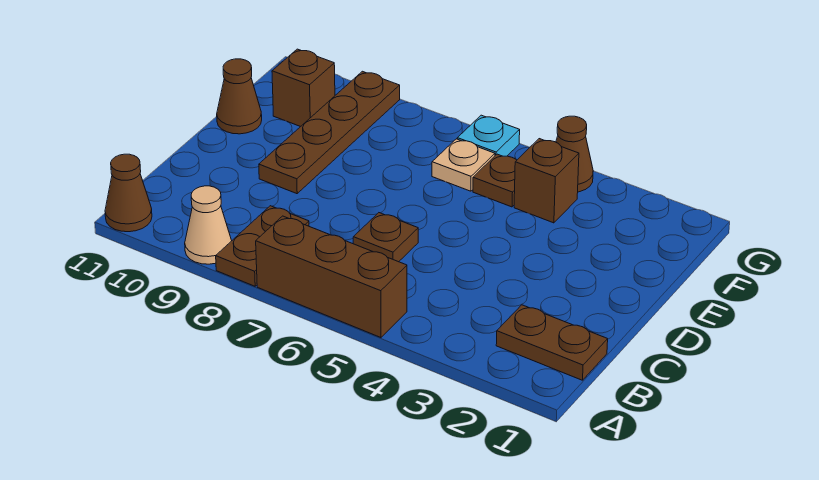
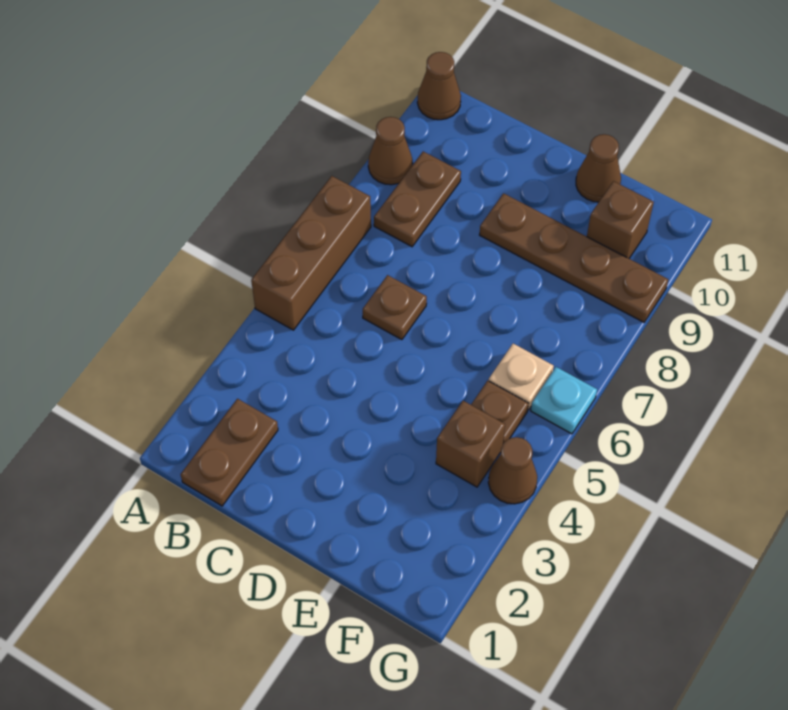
brown 1x2 plate [216,206,309,286] -> brown 1x2 plate turned to [374,151,461,247]
tan 1x1 cone [185,186,232,264] -> brown 1x1 cone [368,117,413,185]

